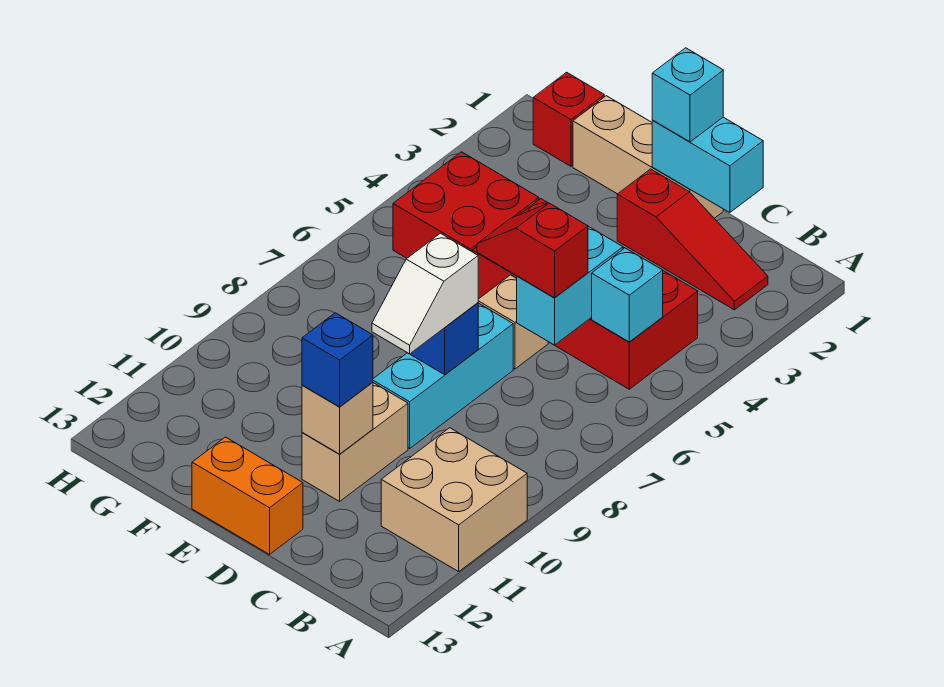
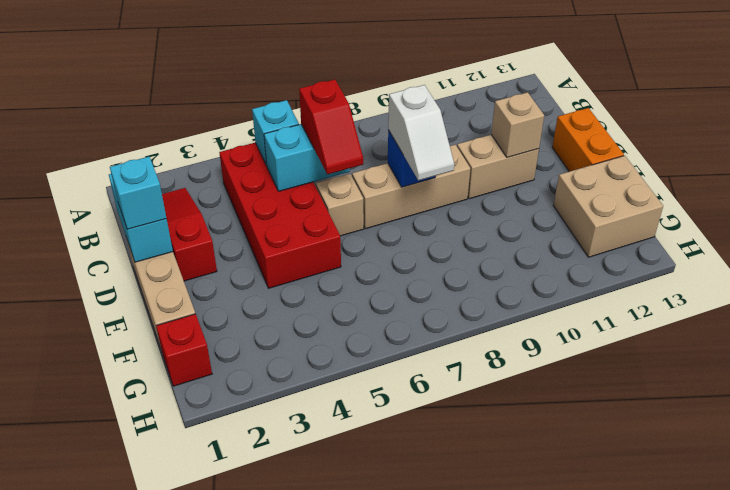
tan 2x2 brick [381,428,527,572] -> tan 2x2 brick moved to [553,156,663,257]
cyan 1x3 brick [373,303,513,448] -> tan 1x3 brick [352,145,470,229]
white 1x2 slope [372,233,478,354] -> white 1x2 slope turned to [388,85,454,180]
blue 1x1 brick [302,313,373,407] -> none
red 2x2 brick [393,152,539,258] -> none

